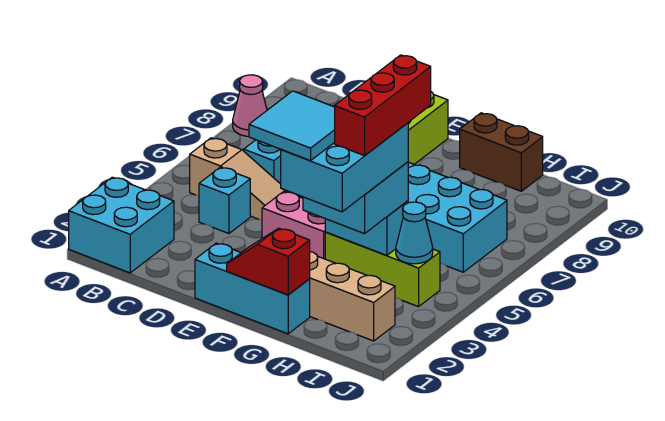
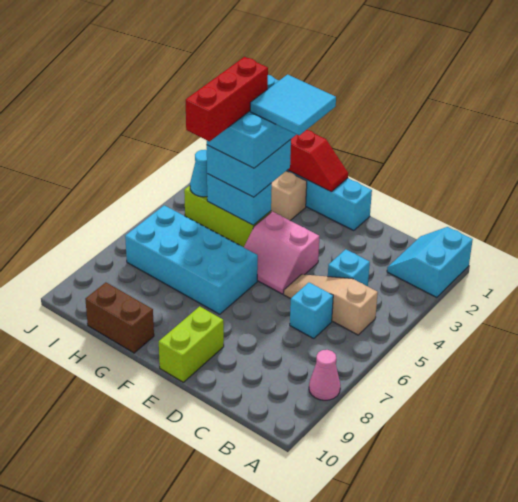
cyan 2x2 brick [69,177,174,273] -> cyan 2x2 slope [387,227,473,297]

